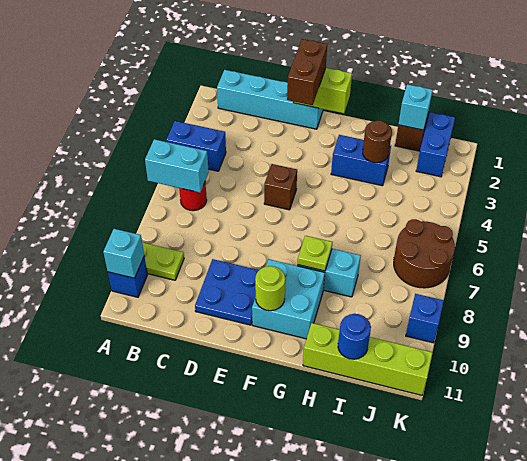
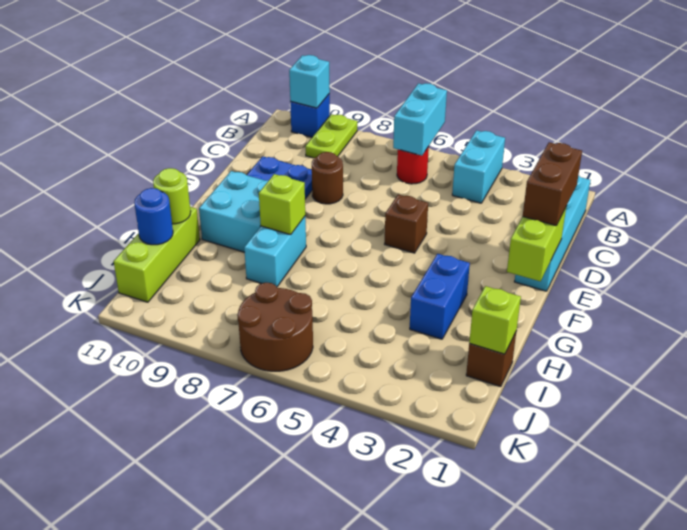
blue 1x2 brick [166,121,226,171] -> cyan 1x2 brick [452,130,505,203]
brown 1x2 brick [287,39,327,105] -> brown 1x2 brick turned to [523,142,582,225]
lime 1x1 round brick [255,266,285,311] -> lime 1x1 round brick moved to [153,168,191,224]
lime 1x1 plate [298,236,332,271] -> lime 1x1 brick [259,174,305,235]
brown 1x1 round brick [363,121,392,163] -> brown 1x1 round brick moved to [312,152,343,204]
lime 1x4 brick [303,323,433,395] -> lime 1x3 brick [114,207,200,302]
cyan 1x1 brick [398,84,433,130] -> lime 1x1 brick [469,286,521,354]
blue 1x2 brick [416,112,455,177] -> none
blue 1x1 brick [406,294,444,343] -> none

